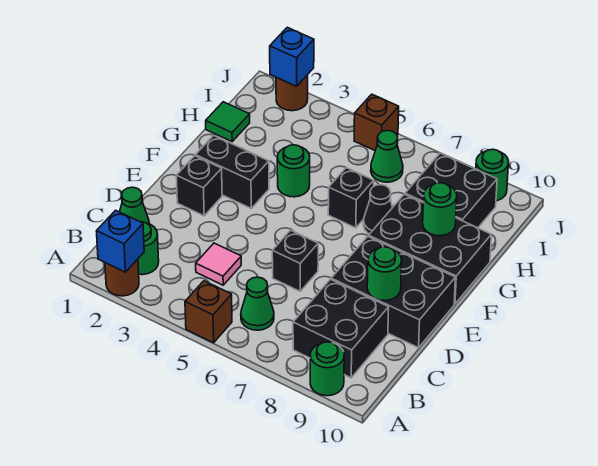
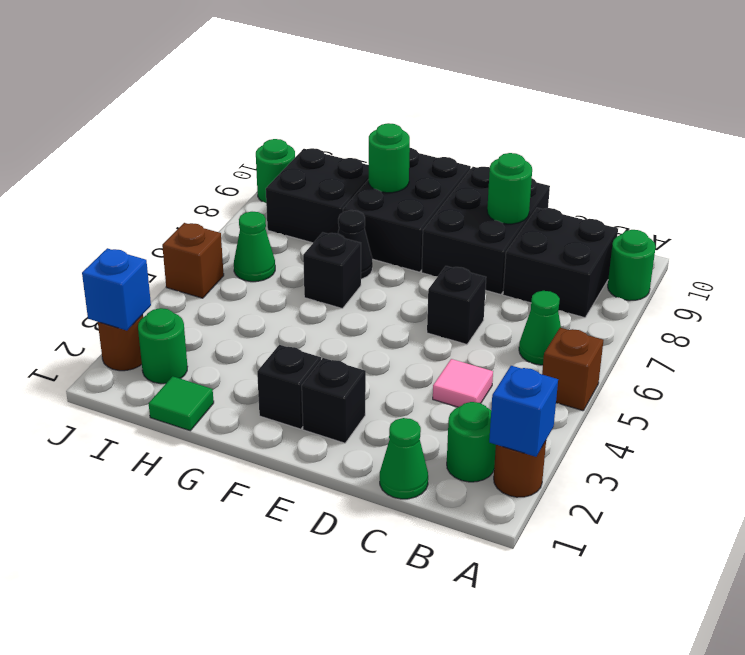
black 1x2 brick [196,135,269,208] -> black 1x1 brick [257,345,321,429]
green 1x1 round brick [277,145,310,197] -> green 1x1 round brick moved to [138,308,188,384]

